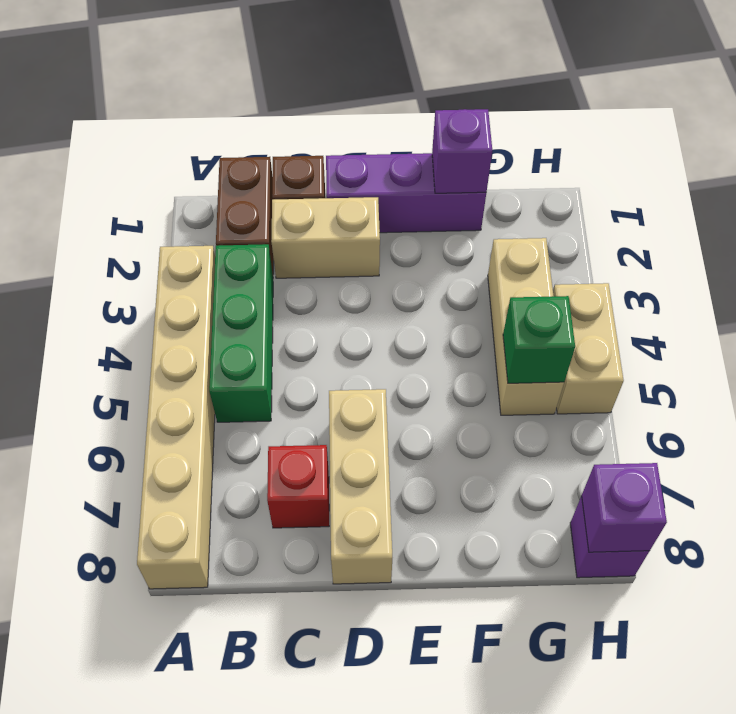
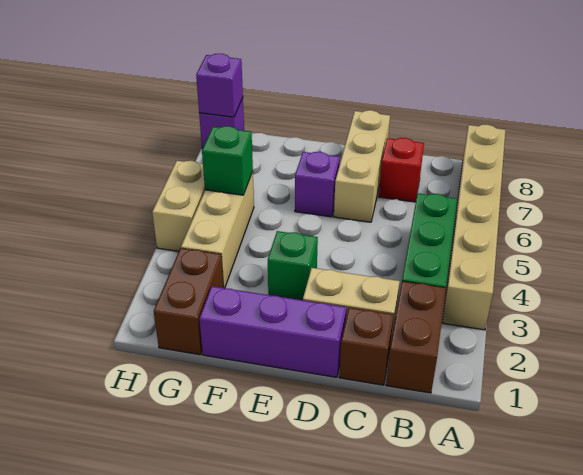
none -> green 1x1 brick [268,231,318,300]
purple 1x1 brick [432,109,492,193] -> purple 1x1 brick moved to [295,152,340,217]
none -> brown 1x2 brick [154,248,224,355]

